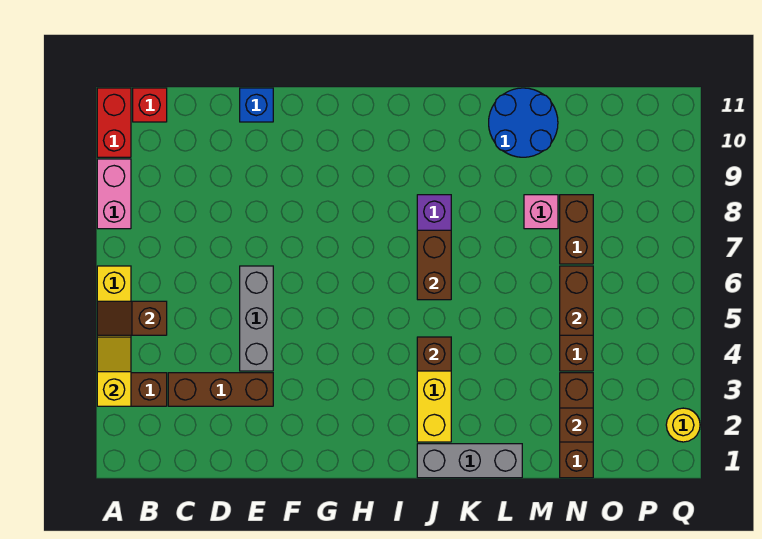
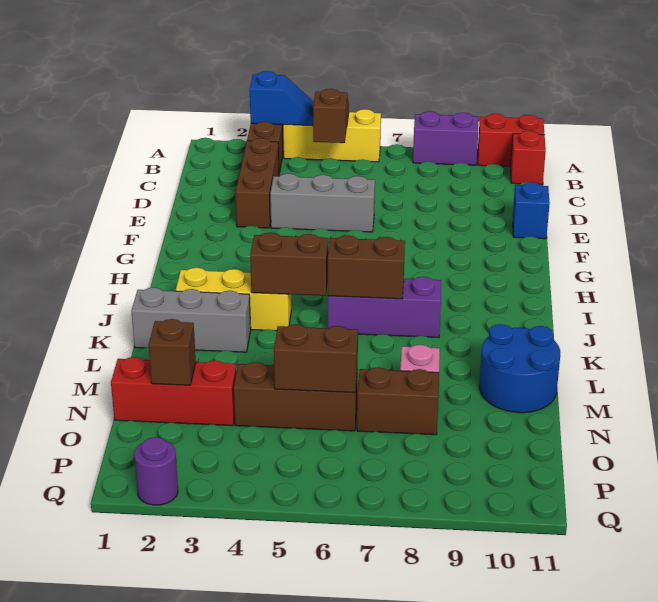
yellow 1x2 slope [97,337,131,406] -> blue 1x2 slope [250,71,314,126]
pink 1x2 brick [97,159,131,229] -> purple 1x2 brick [413,111,478,165]
grey 1x3 brick [417,444,522,478] -> grey 1x3 brick turned to [131,288,251,352]
brown 1x1 brick [417,337,451,371] -> brown 1x2 brick [250,232,328,296]
brown 1x3 brick [560,373,593,478] -> red 1x3 brick [111,357,236,426]
yellow 1x1 round brick [666,408,700,442] -> purple 1x1 round brick [134,437,178,505]

